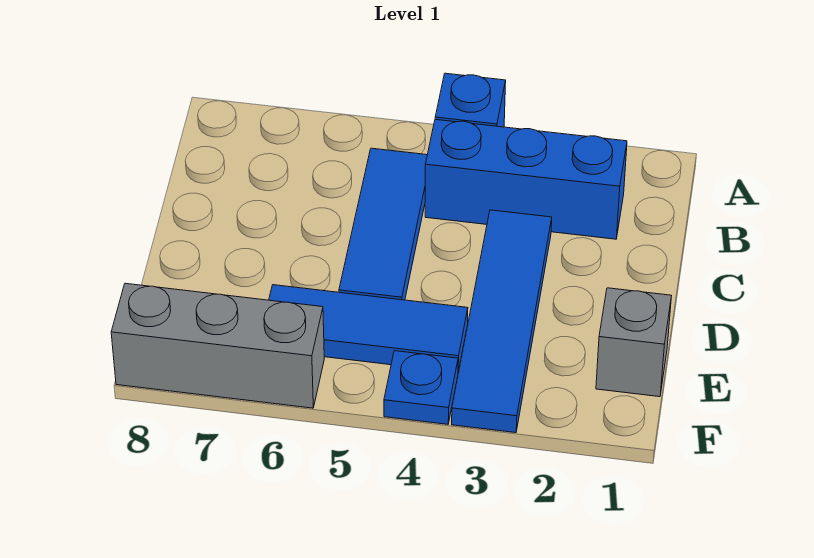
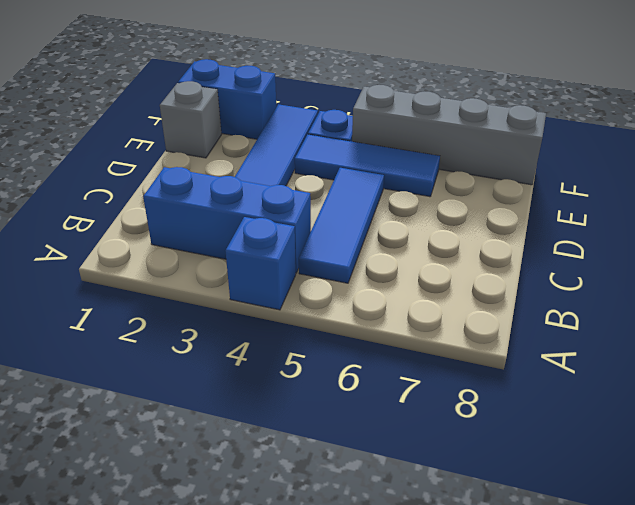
none -> blue 1x2 brick [178,59,276,139]
grey 1x3 brick [111,283,324,408] -> grey 1x4 brick [352,85,546,185]

